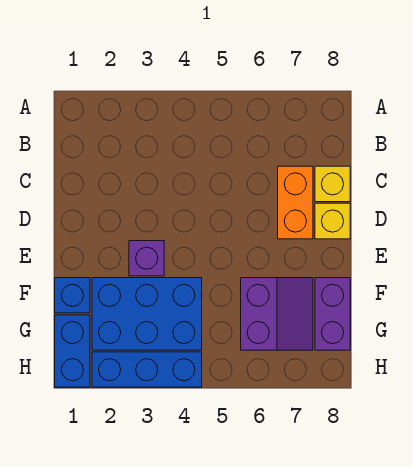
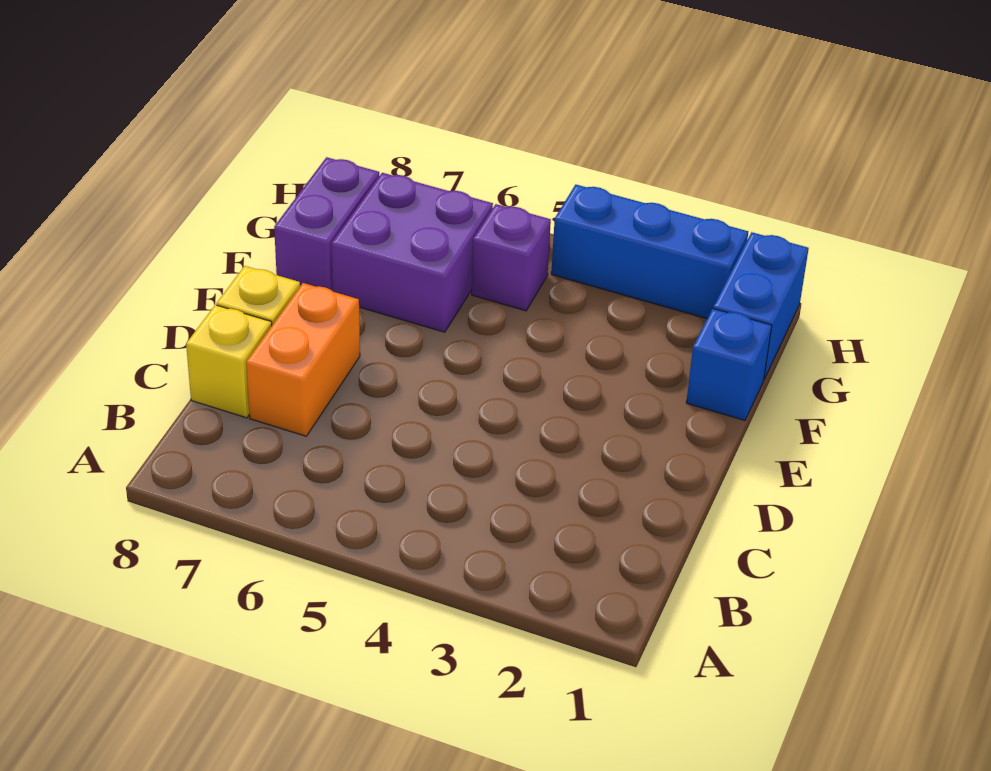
purple 1x1 brick [129,241,164,276] -> purple 1x1 brick moved to [472,204,551,311]
blue 2x3 brick [92,278,202,350] -> none
purple 2x2 slope [241,278,313,350] -> purple 2x2 brick [332,173,493,332]

